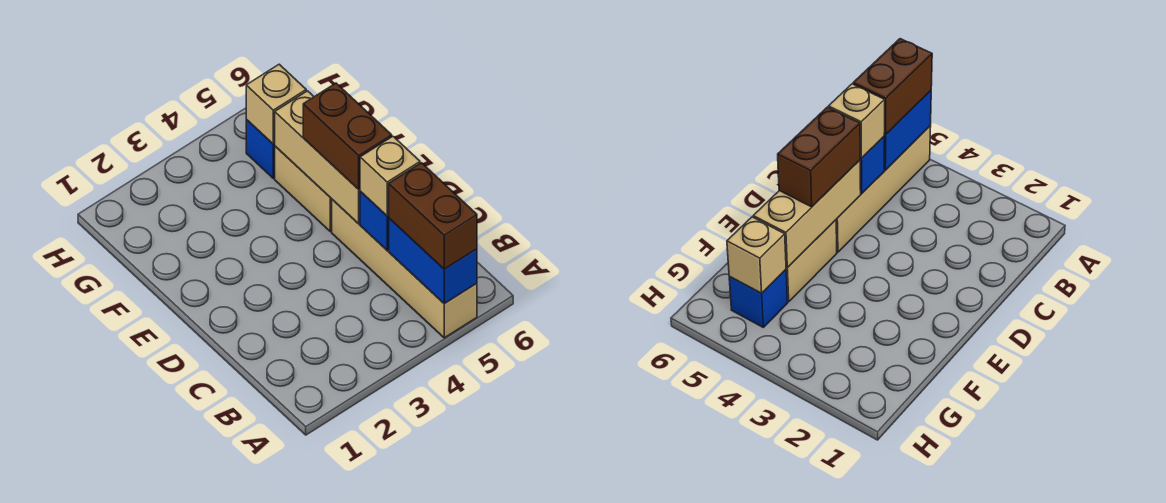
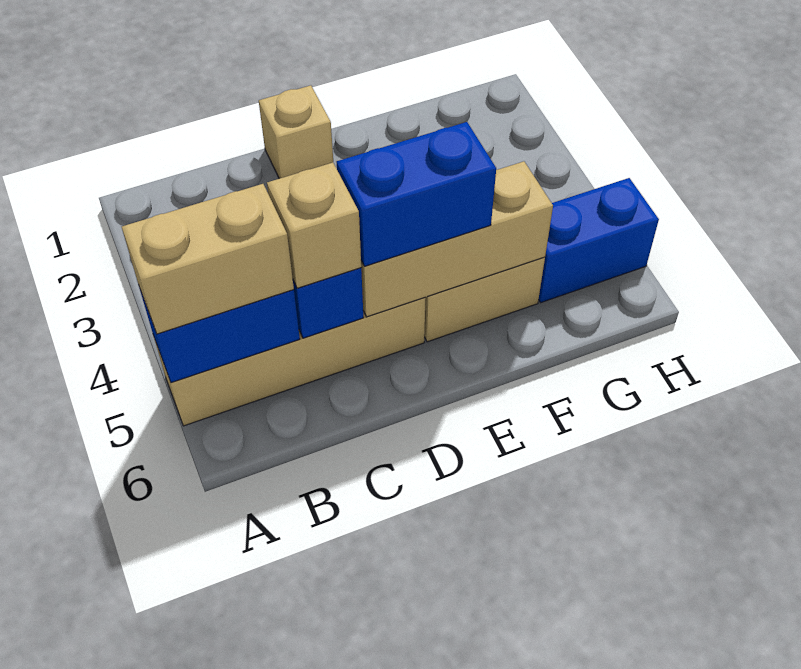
brown 1x2 brick [388,163,477,269] -> tan 1x2 brick [122,184,294,334]
brown 1x2 brick [303,83,392,189] -> blue 1x2 brick [337,122,496,266]
blue 1x1 brick [246,120,275,178] -> blue 1x2 brick [538,178,659,302]
tan 1x1 brick [246,64,306,144] -> tan 1x1 brick moved to [259,85,333,179]

